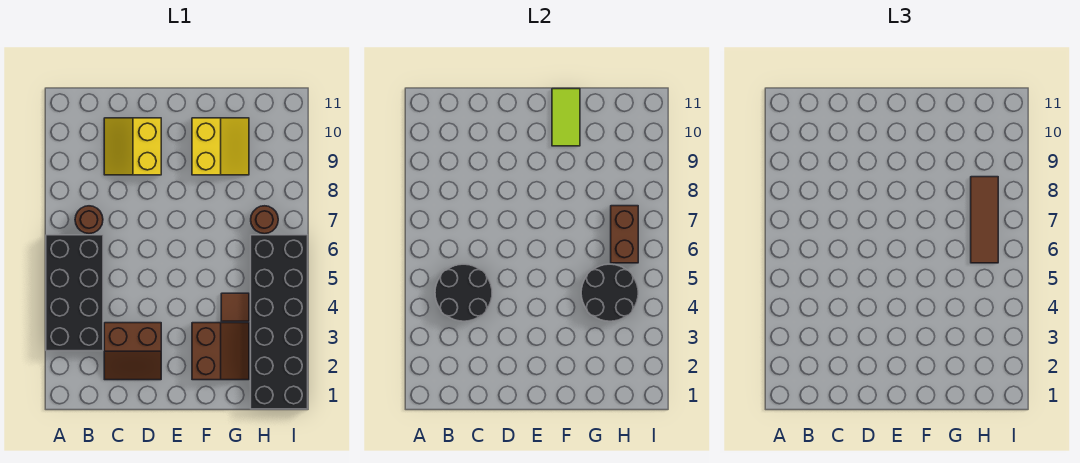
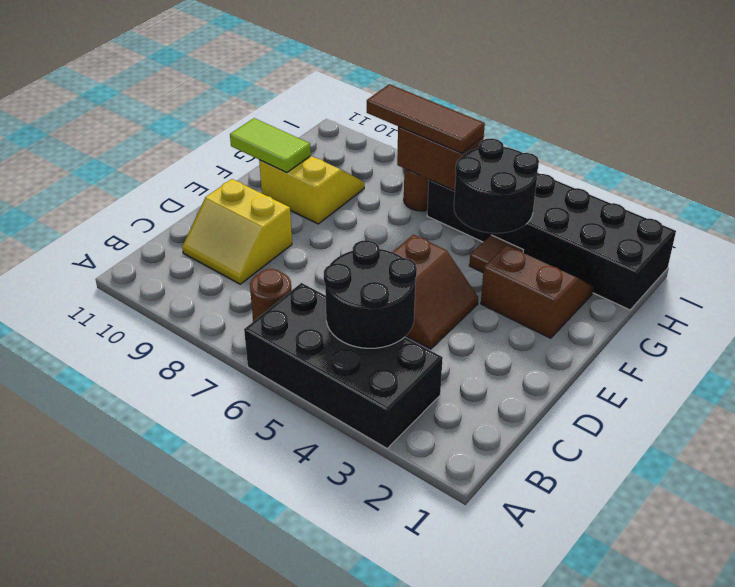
brown 2x2 slope [104,323,161,380] -> brown 2x2 slope moved to [393,235,478,349]

